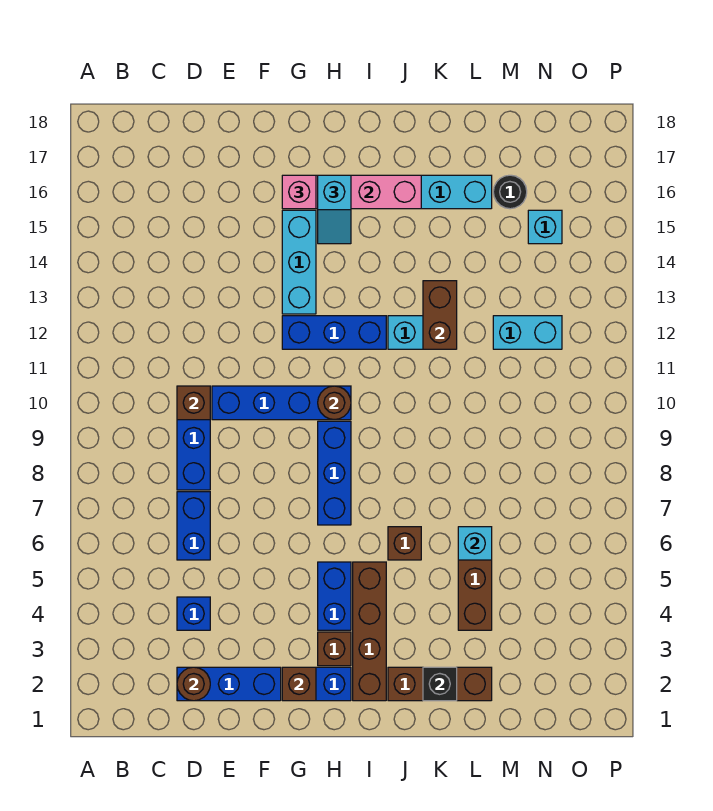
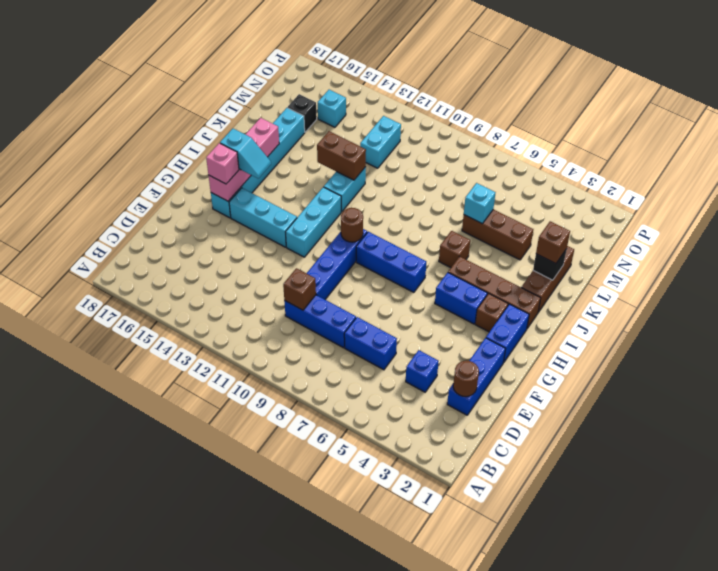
brown 1x1 brick [282,667,316,701] -> brown 1x1 brick moved to [536,221,570,264]
blue 1x3 brick [282,316,386,349] -> cyan 1x3 brick [286,187,341,257]
black 1x1 round brick [493,175,527,209] -> black 1x1 brick [287,94,317,132]

